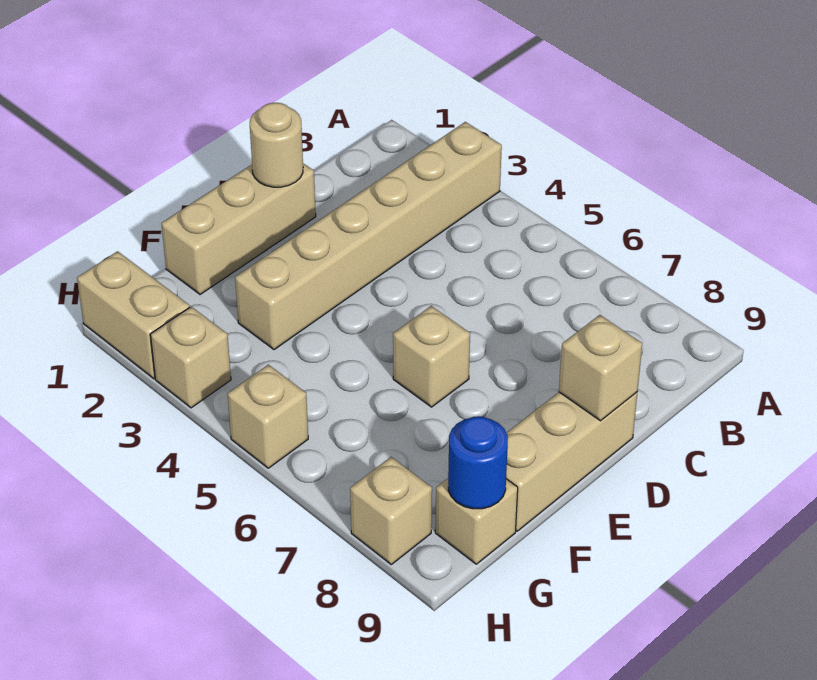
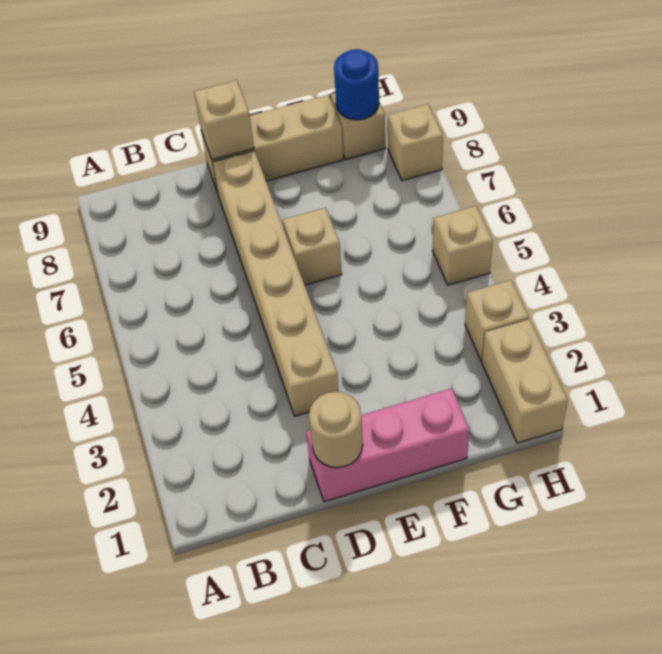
tan 1x6 brick [235,122,502,350] -> tan 1x6 brick turned to [212,151,339,416]
tan 1x3 brick [161,163,316,294] -> pink 1x3 brick [306,388,470,502]

